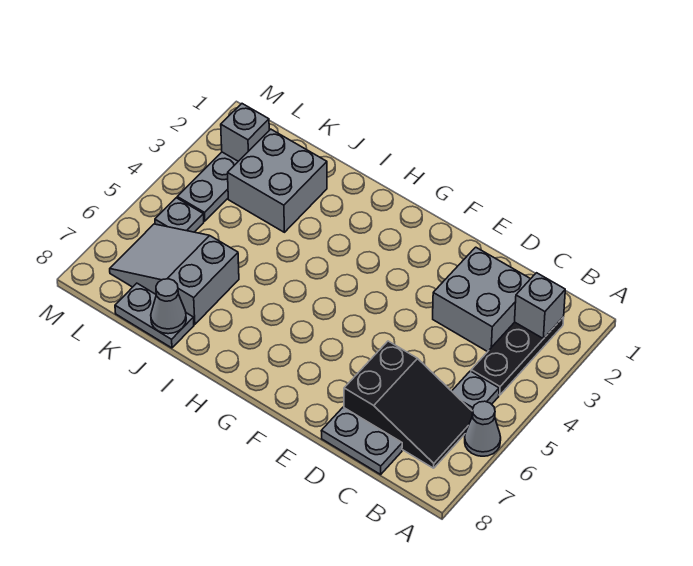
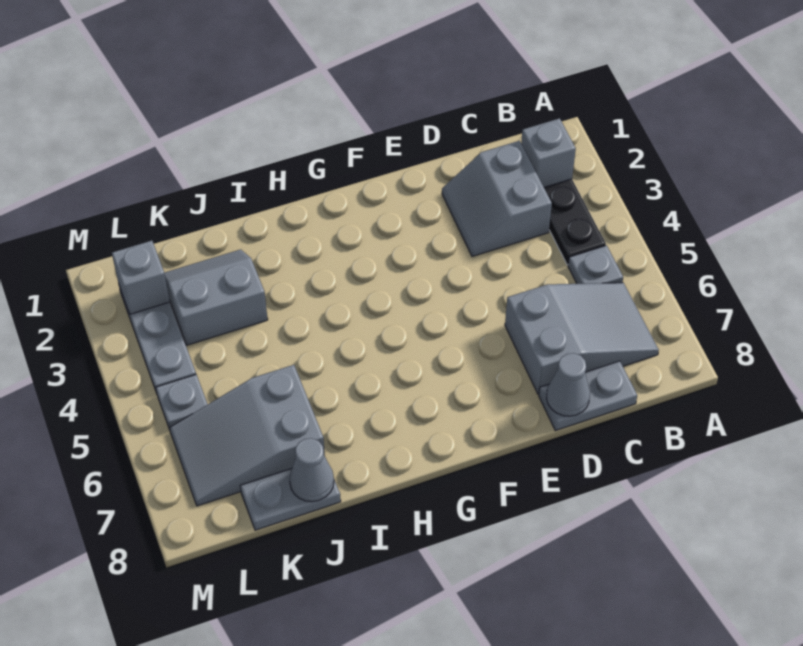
grey 1x1 cone [465,401,501,456] -> grey 1x1 cone moved to [546,353,590,416]
black 2x3 slope [344,341,472,468] -> grey 2x3 slope [505,283,659,394]
grey 2x2 brick [433,247,530,352] -> grey 2x2 slope [442,141,552,256]
grey 2x2 brick [228,129,327,232] -> grey 2x2 slope [164,249,268,345]

